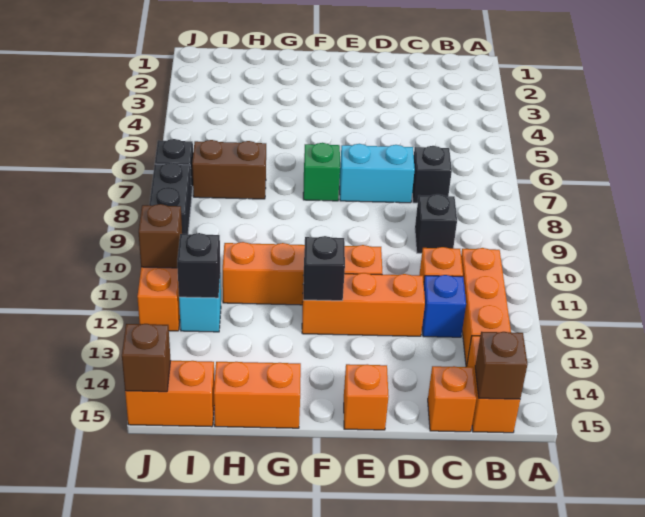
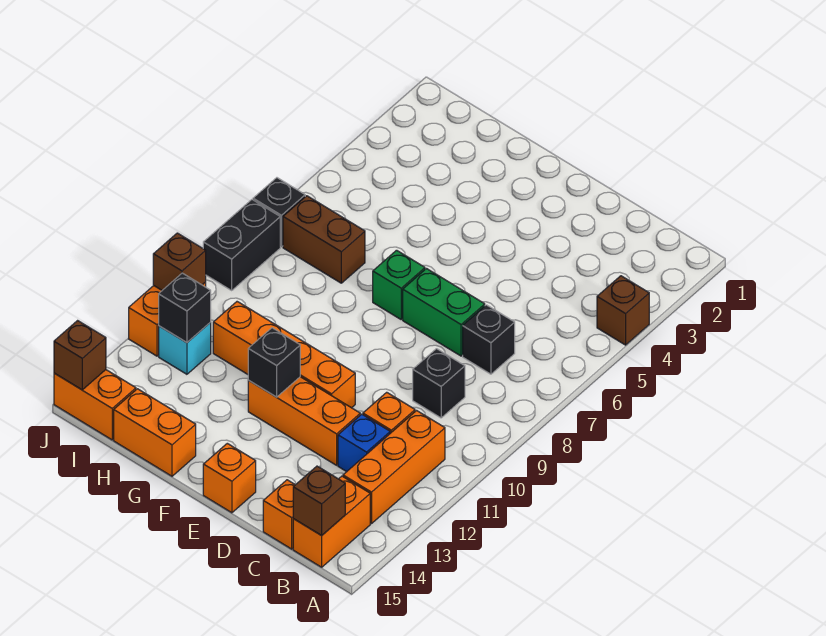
none -> brown 1x1 brick [597,276,649,345]
cyan 1x2 brick [340,144,415,203] -> green 1x2 brick [403,269,485,356]

